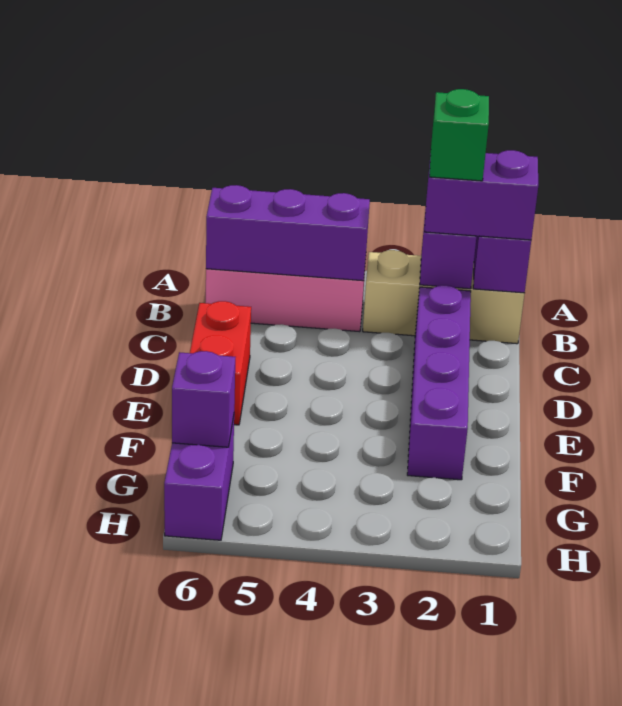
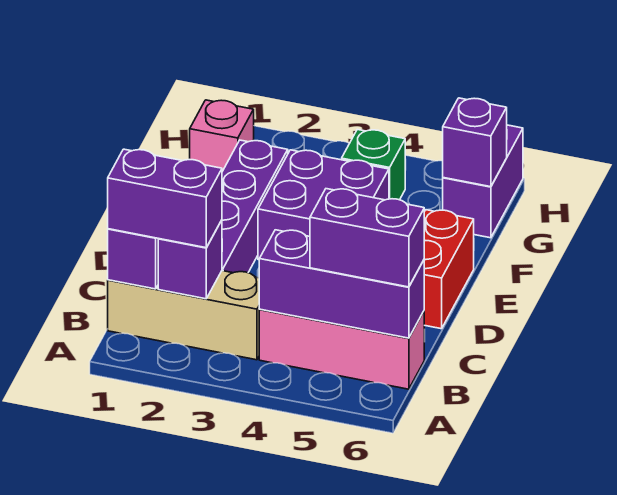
green 1x1 brick [429,89,489,181] -> green 1x1 brick moved to [342,129,405,200]
none -> purple 1x2 brick [310,189,424,287]
none -> purple 2x2 brick [258,150,389,260]
none -> pink 1x1 brick [190,100,254,171]

